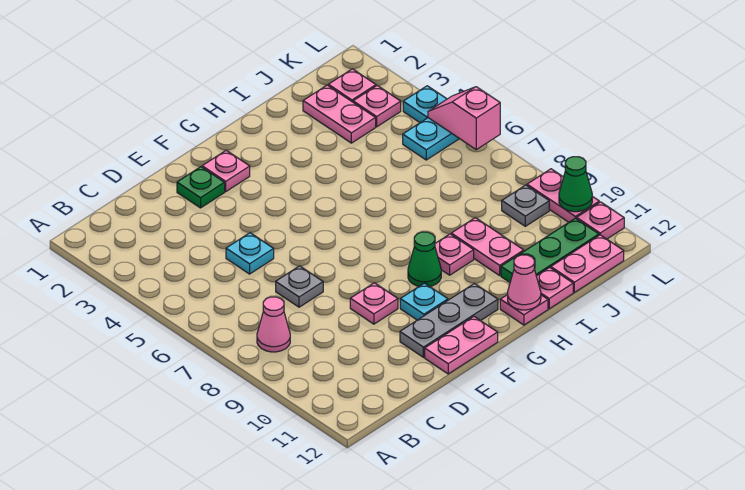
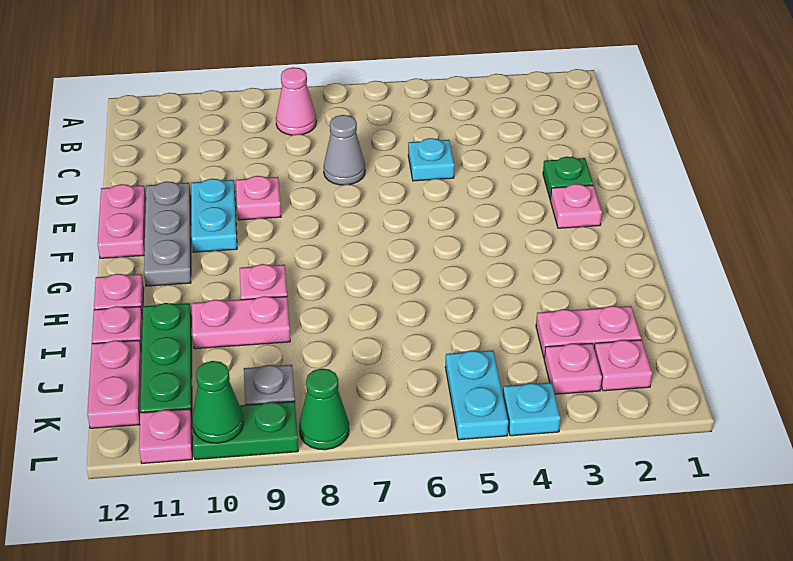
grey 1x1 plate [276,266,323,307] -> grey 1x1 cone [324,115,365,185]
cyan 1x1 plate [400,283,448,320] -> cyan 1x2 plate [191,179,237,252]
green 1x1 cone [408,232,441,286] -> green 1x1 cone moved to [299,369,349,450]
pink 1x1 cone [508,255,541,310] -> none
pink 1x2 slope [428,87,500,150] -> none
pink 1x2 plate [527,169,599,222] -> green 1x2 plate [193,401,298,459]

